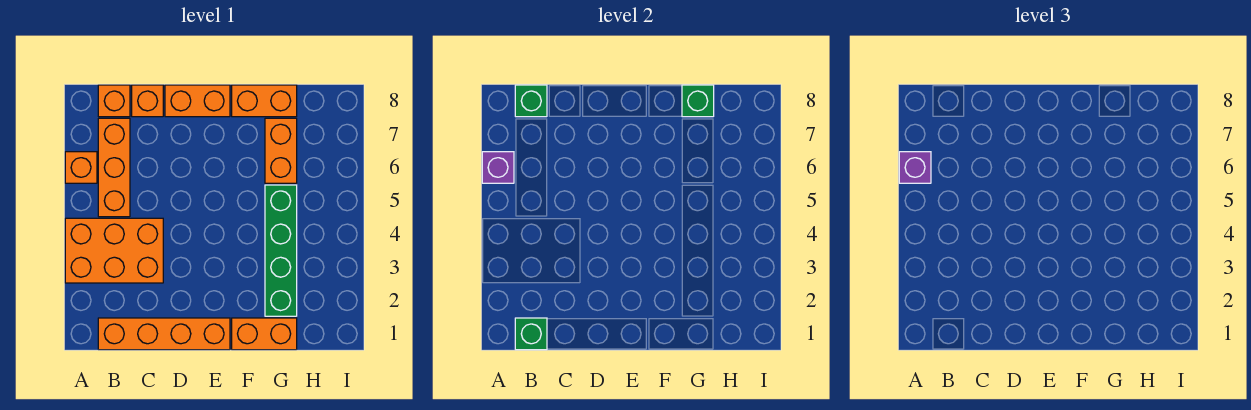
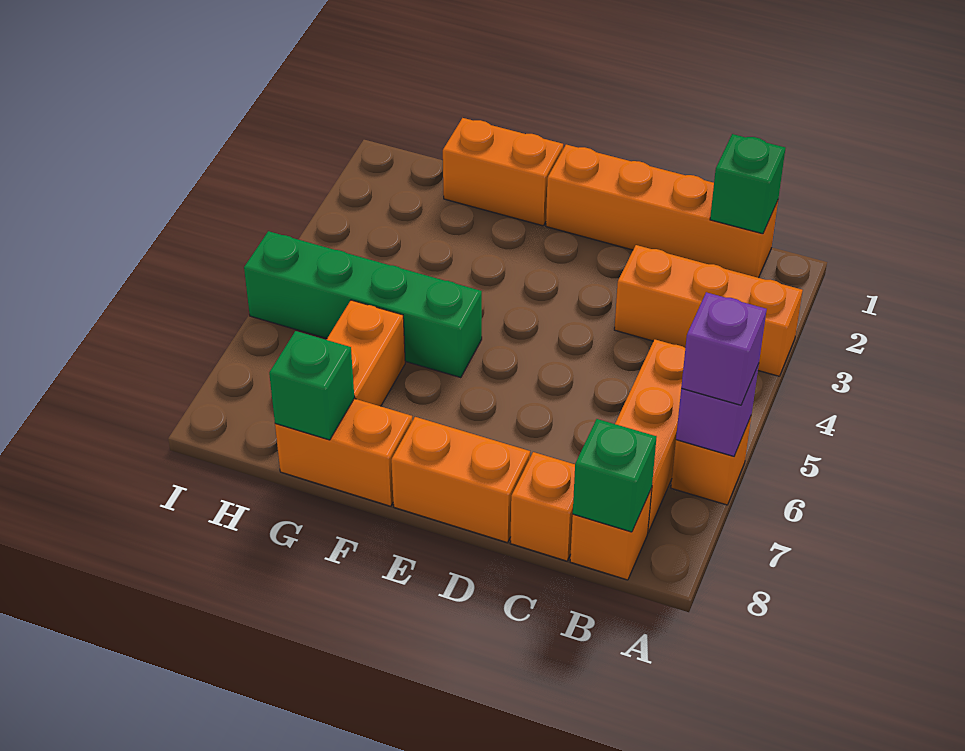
orange 2x3 brick [65,218,163,283] -> orange 1x3 brick [614,245,803,376]
green 1x4 brick [265,185,297,316] -> green 1x4 brick turned to [244,231,482,378]

